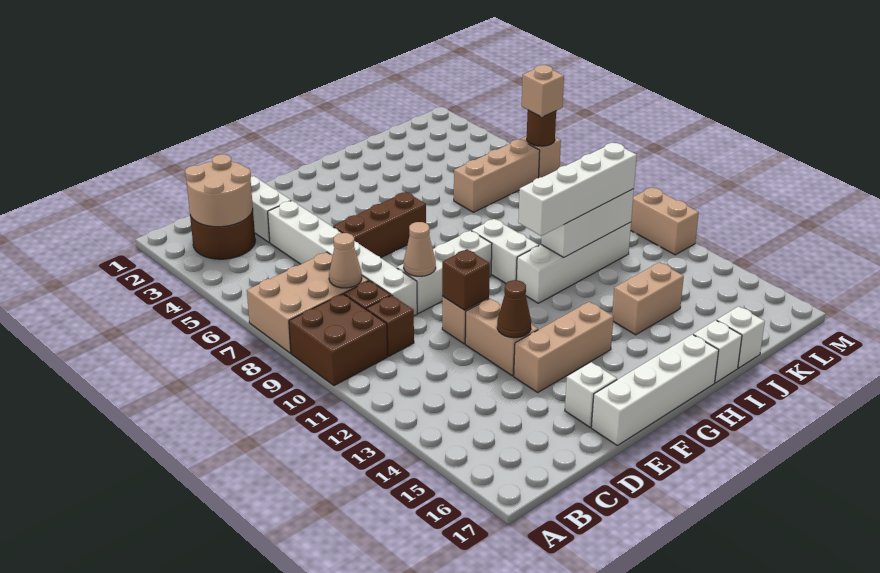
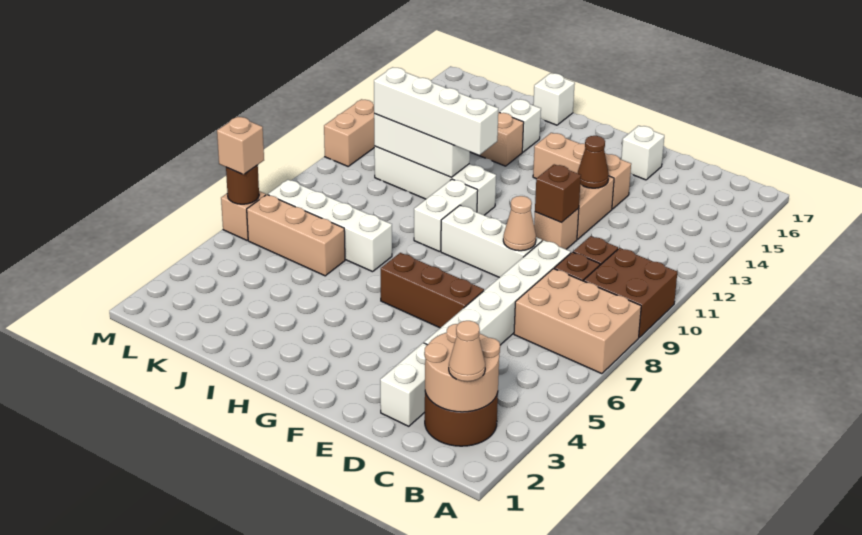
tan 1x1 cone [329,233,362,288] -> tan 1x1 cone moved to [449,321,485,382]
white 1x4 brick [591,334,719,445] -> white 1x4 brick moved to [268,180,392,272]
white 1x1 brick [717,306,765,368] -> white 1x1 brick moved to [500,99,541,152]

